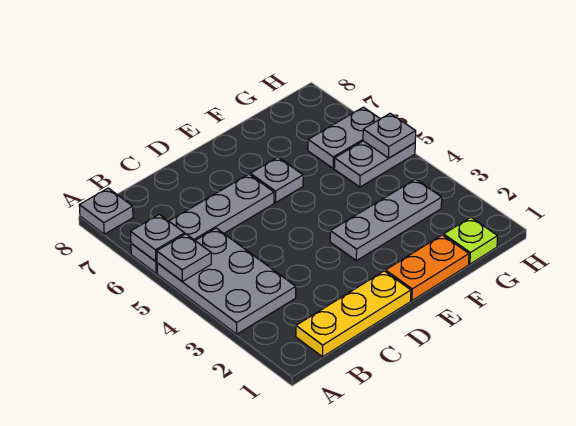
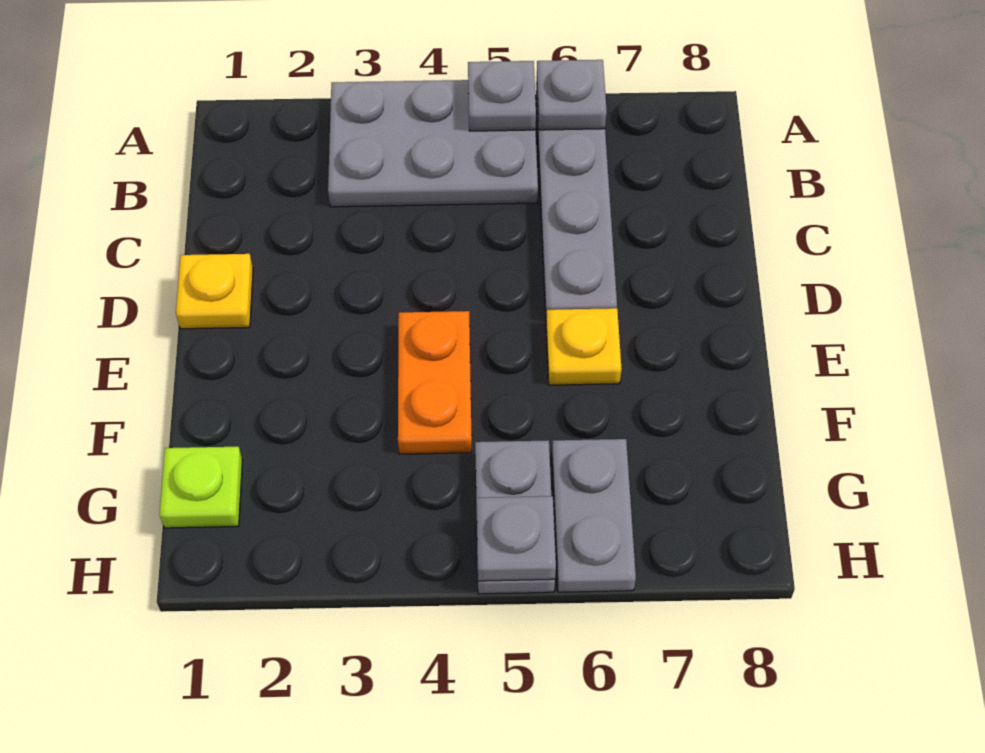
grey 1x1 plate [79,188,133,234] -> none
yellow 1x3 plate [296,271,411,357] -> yellow 1x1 plate [176,254,253,329]
orange 1x2 plate [386,235,469,300] -> orange 1x2 plate moved to [398,311,472,454]
grey 1x3 plate [330,179,442,261] -> none
grey 1x1 plate [250,157,303,203] -> yellow 1x1 plate [546,308,622,385]

